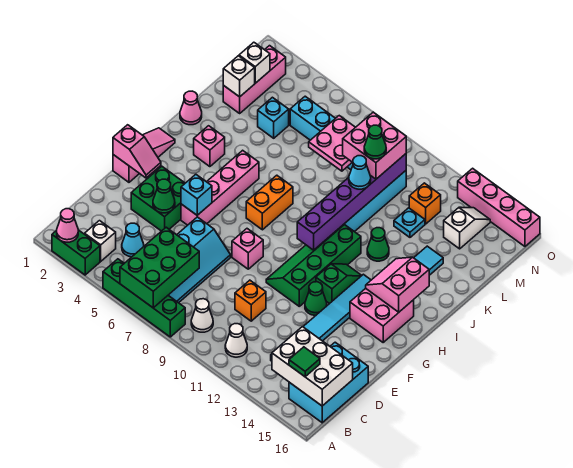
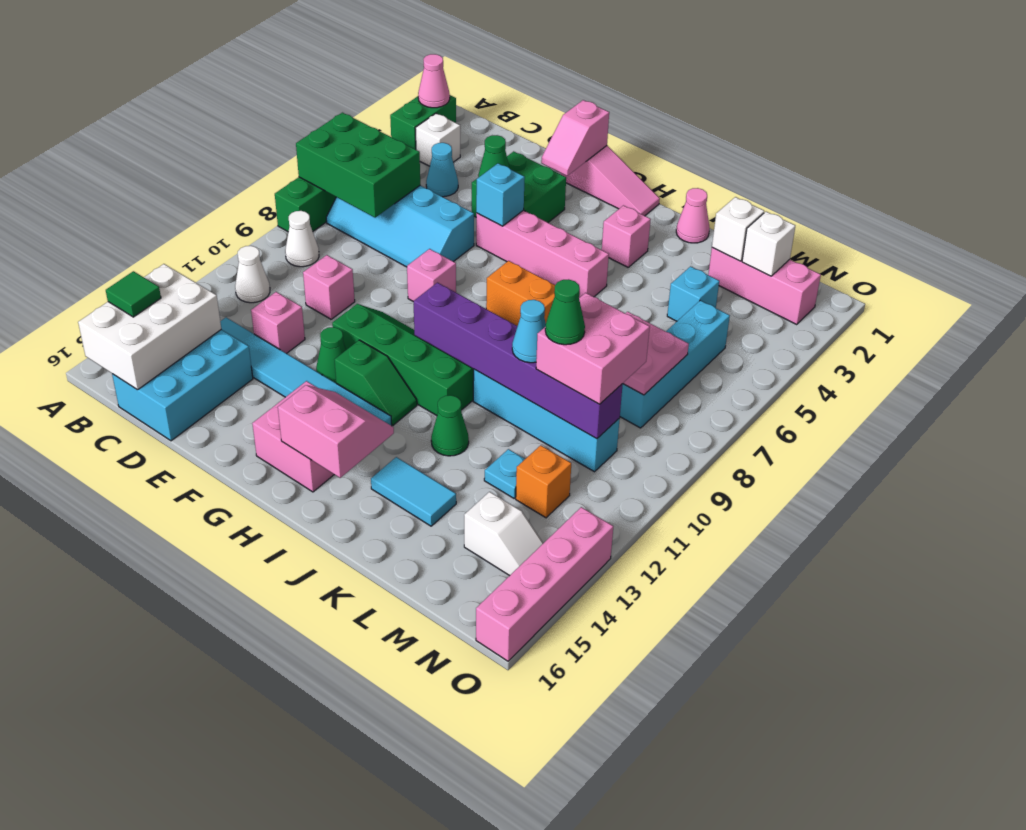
cyan 2x3 brick [289,342,368,423] -> cyan 2x3 brick turned to [112,330,253,441]
orange 1x1 brick [235,280,266,321] -> pink 1x1 brick [303,255,355,319]
none -> pink 1x1 brick [251,292,305,354]

